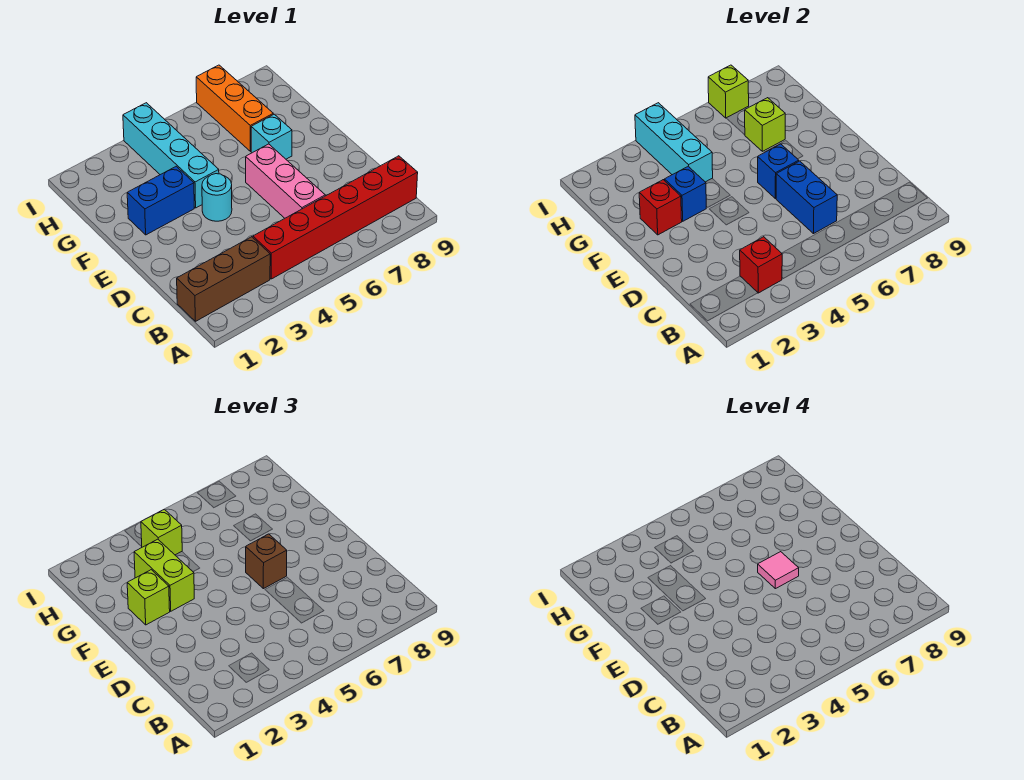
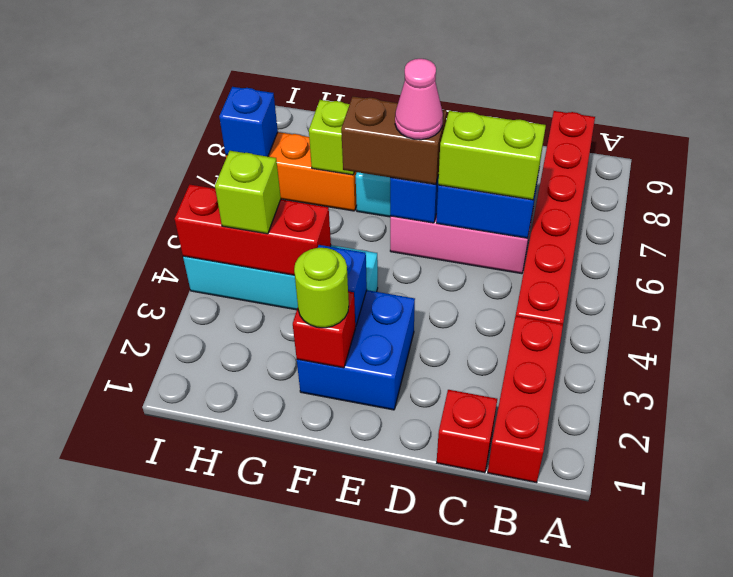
brown 1x3 brick [177,237,270,321] -> red 1x3 brick [488,316,563,483]
red 1x1 brick [740,237,782,293] -> red 1x1 brick moved to [437,390,497,473]
cyan 1x1 round brick [202,174,232,221] -> none
brown 1x1 brick [246,534,287,589] -> brown 1x2 brick [341,97,447,185]
pink 1x1 tile [758,552,799,589] -> pink 1x1 cone [395,59,443,140]
blue 1x2 brick [127,166,194,235] -> blue 2x2 brick [297,290,415,410]
lime 1x1 brick [127,570,170,625] -> lime 1x1 round brick [294,248,349,328]
lime 1x2 brick [134,539,194,611] -> lime 1x2 brick moved to [438,111,546,200]
cyan 1x3 brick [635,103,713,182] -> red 1x3 brick [175,185,331,275]
lime 1x1 brick [708,65,749,118] -> blue 1x1 brick [219,87,278,157]

